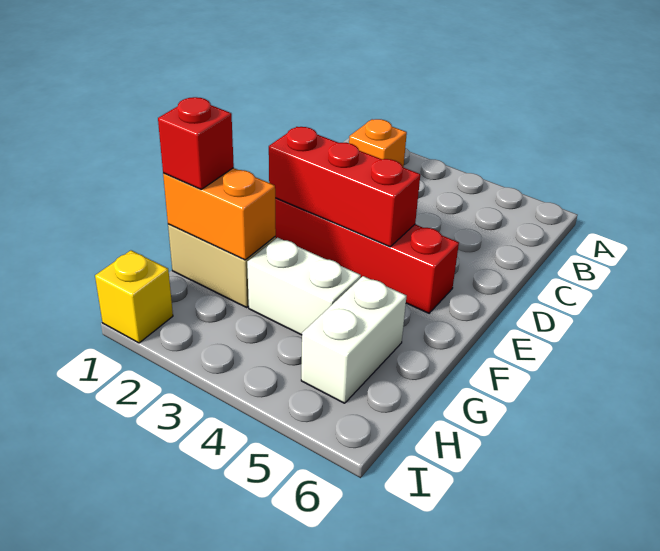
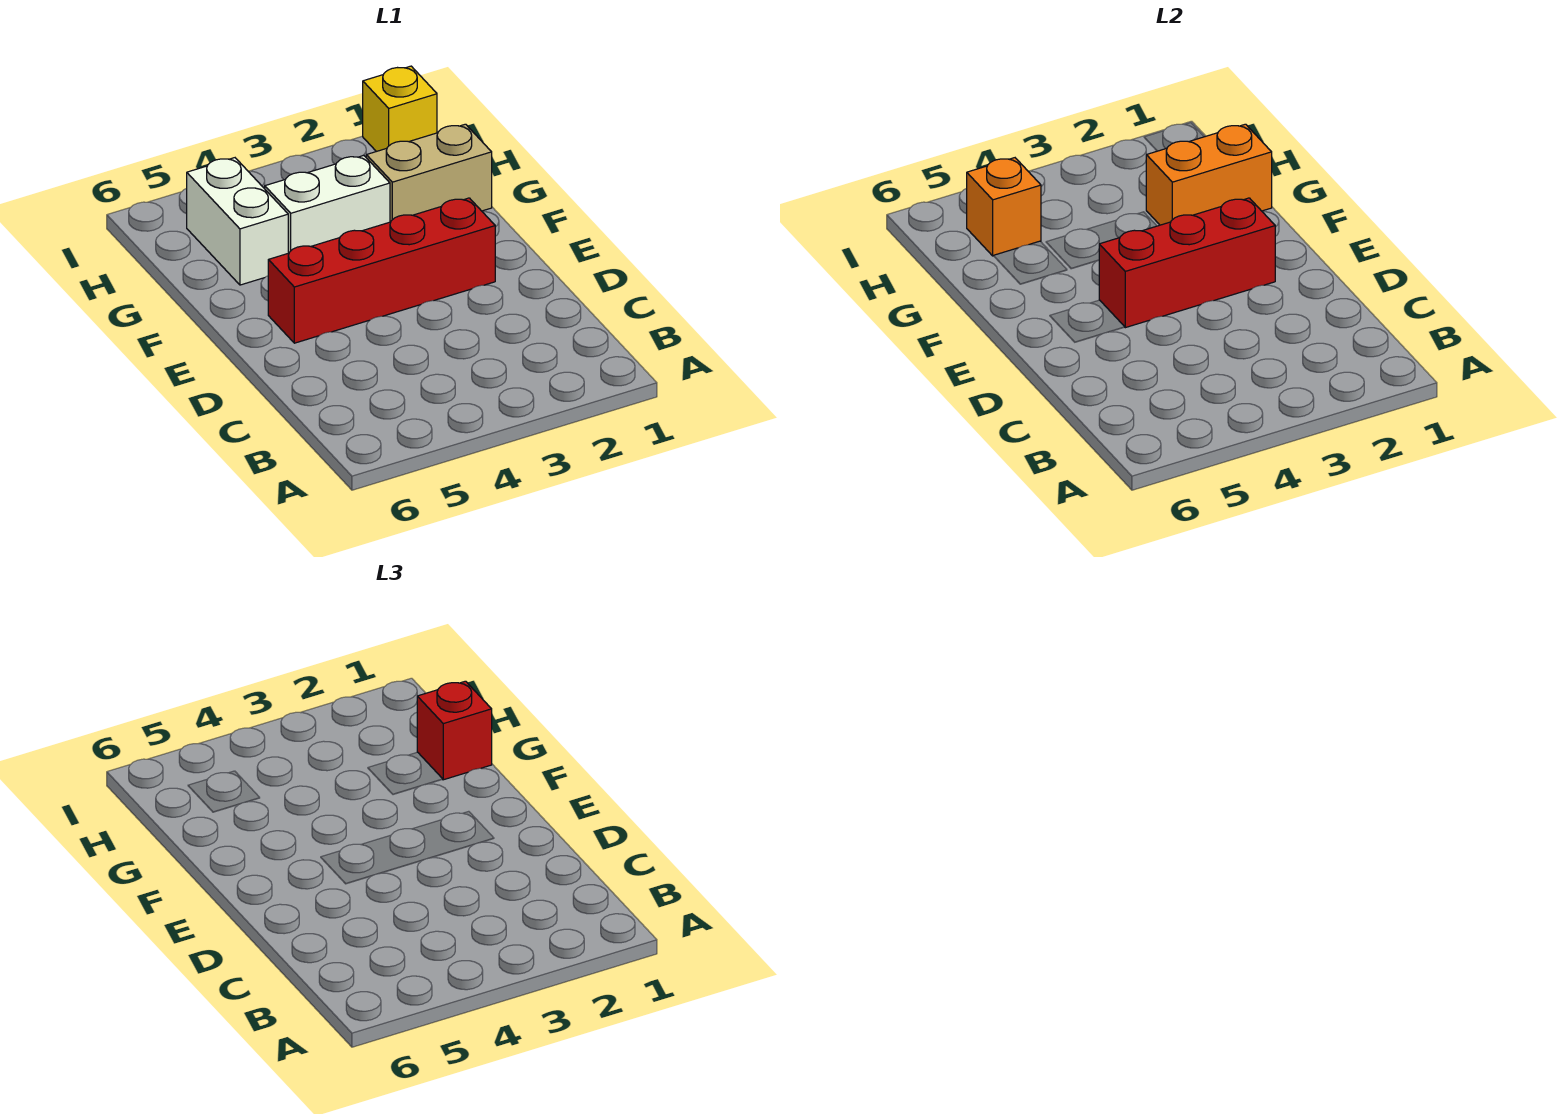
orange 1x1 brick [349,119,407,167] -> orange 1x1 brick moved to [967,158,1041,256]

